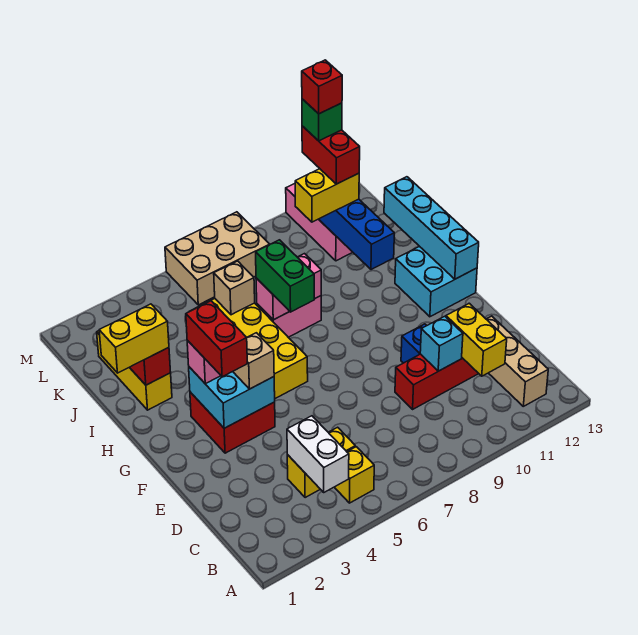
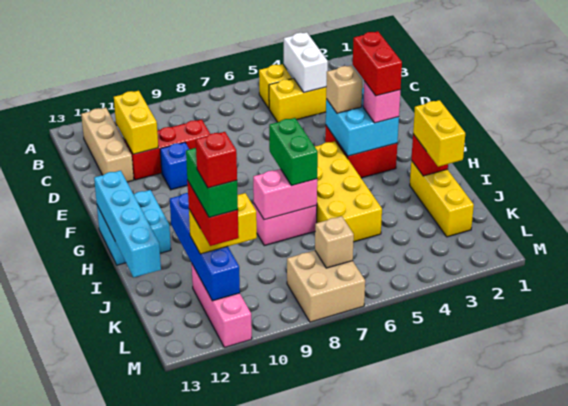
cyan 1x1 brick [420,316,463,371] -> none
yellow 1x2 brick [99,304,169,373] -> yellow 1x2 brick turned to [413,100,465,167]
tan 1x1 brick [214,261,255,315] -> tan 1x1 brick moved to [315,216,354,268]
tan 2x3 brick [165,212,270,305] -> tan 2x2 brick [287,250,365,322]
green 1x1 brick [302,99,342,141] -> green 1x2 brick [186,148,238,217]

